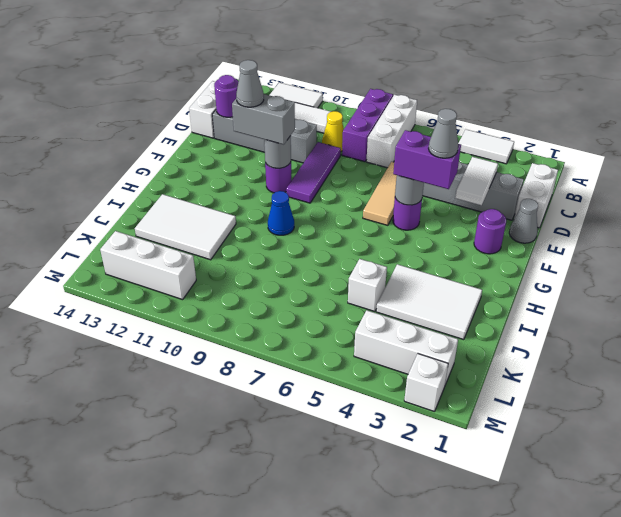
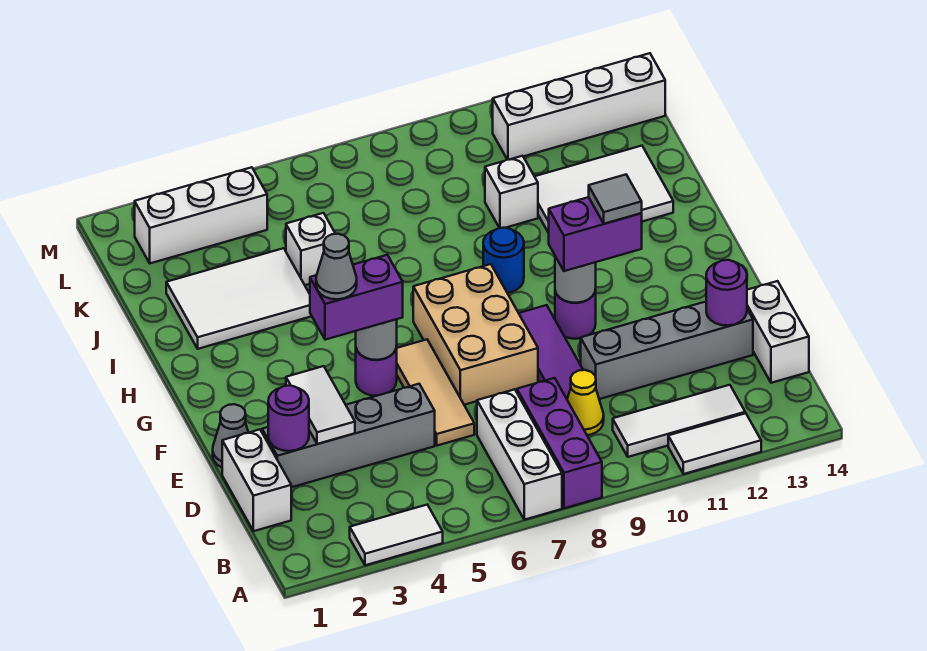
none -> tan 2x3 brick [413,264,538,405]
purple 1x1 round brick [474,209,506,254] -> purple 1x1 round brick moved to [268,385,309,451]
grey 1x2 brick [232,94,295,145] -> purple 1x2 brick [549,197,642,271]
grey 1x1 cone [236,60,264,107] -> grey 1x1 tile [589,175,642,224]
blue 1x1 cone [268,191,294,235] -> blue 1x1 round brick [483,228,524,293]
white 1x3 brick [100,231,196,300] -> white 1x4 brick [493,53,665,160]
white 1x1 brick [404,354,448,412] -> white 1x1 brick moved to [485,156,538,228]

